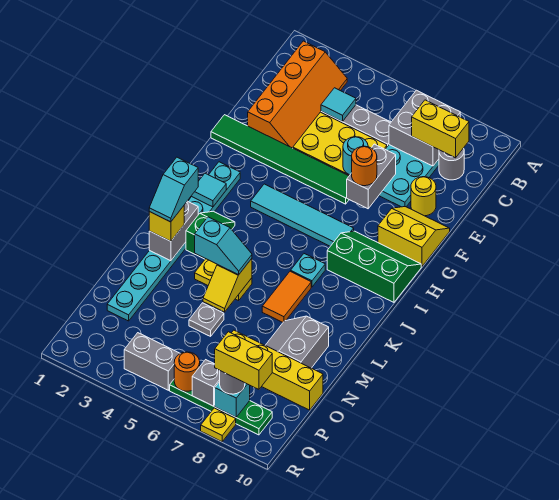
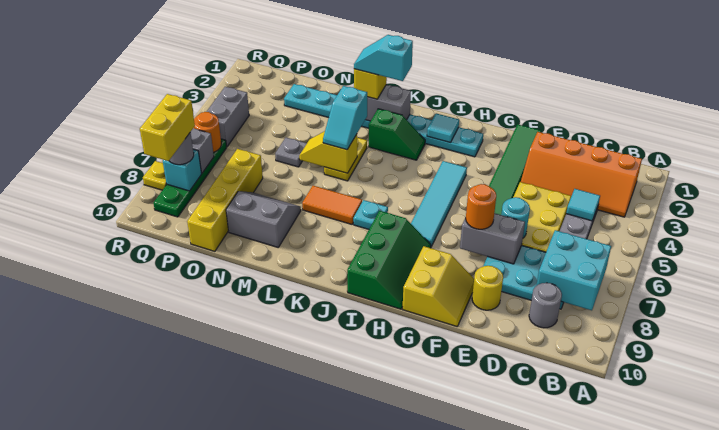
grey 2x2 brick [389,90,460,166] -> cyan 2x2 brick [537,230,611,310]
yellow 1x2 brick [412,100,469,158] -> none

